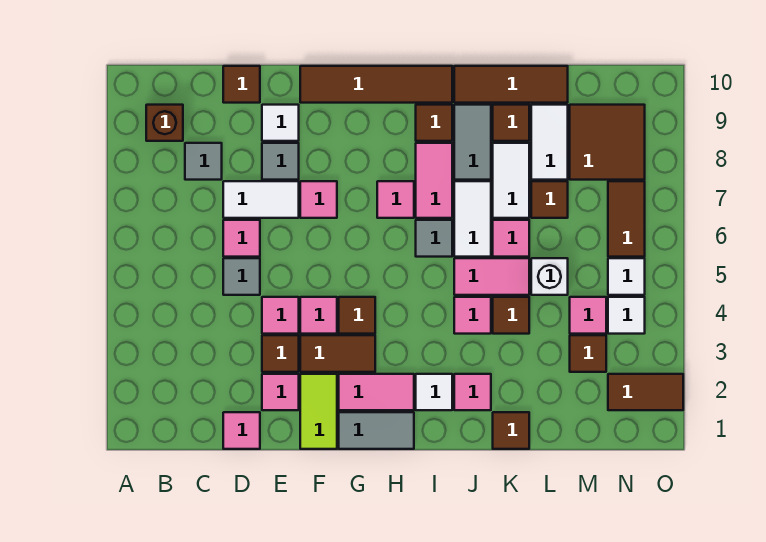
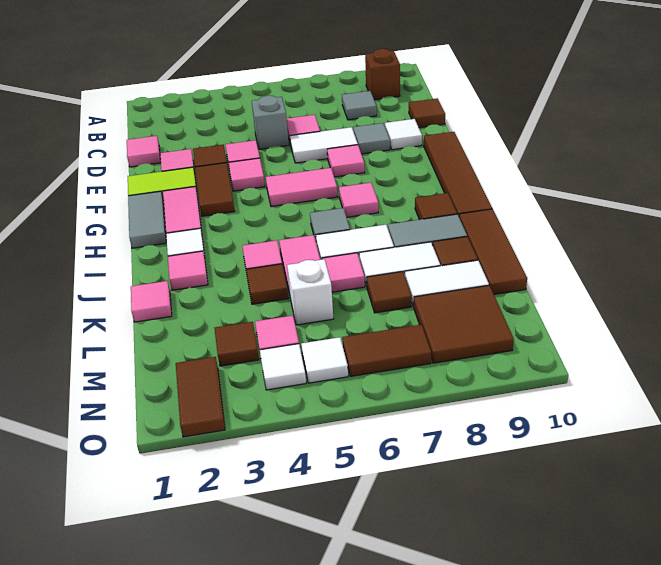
grey 1x1 tile [223,258,260,295] -> grey 1x1 brick [252,96,289,149]
white 1x2 tile [223,181,299,218] -> white 1x2 tile turned to [290,127,358,163]
brown 1x1 tile [339,297,375,334] -> none
pink 1x2 tile [416,143,452,218] -> pink 1x2 tile moved to [266,168,337,207]
brown 1x1 tile [493,412,529,449] -> pink 1x1 tile [131,281,172,322]

